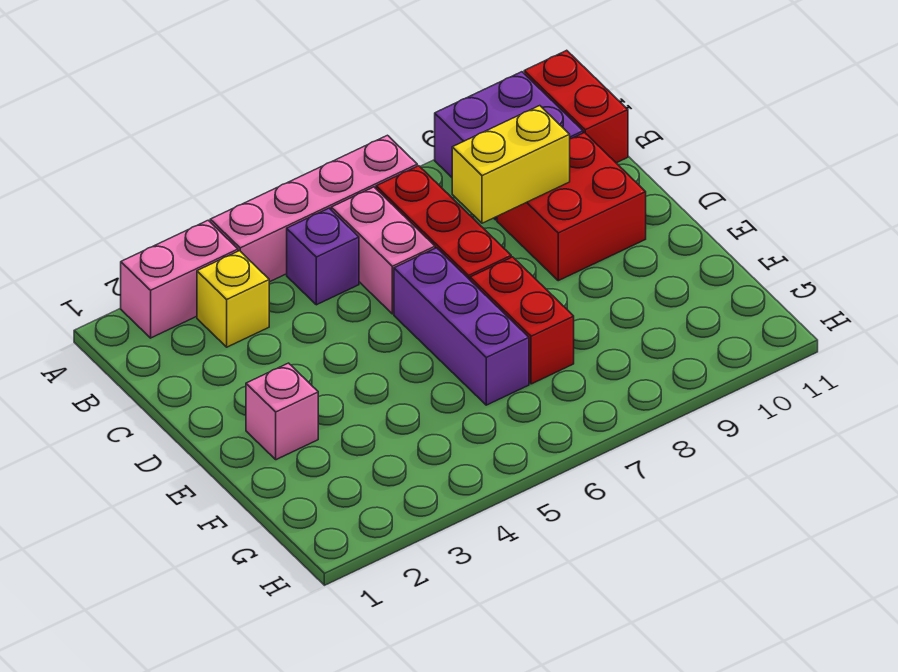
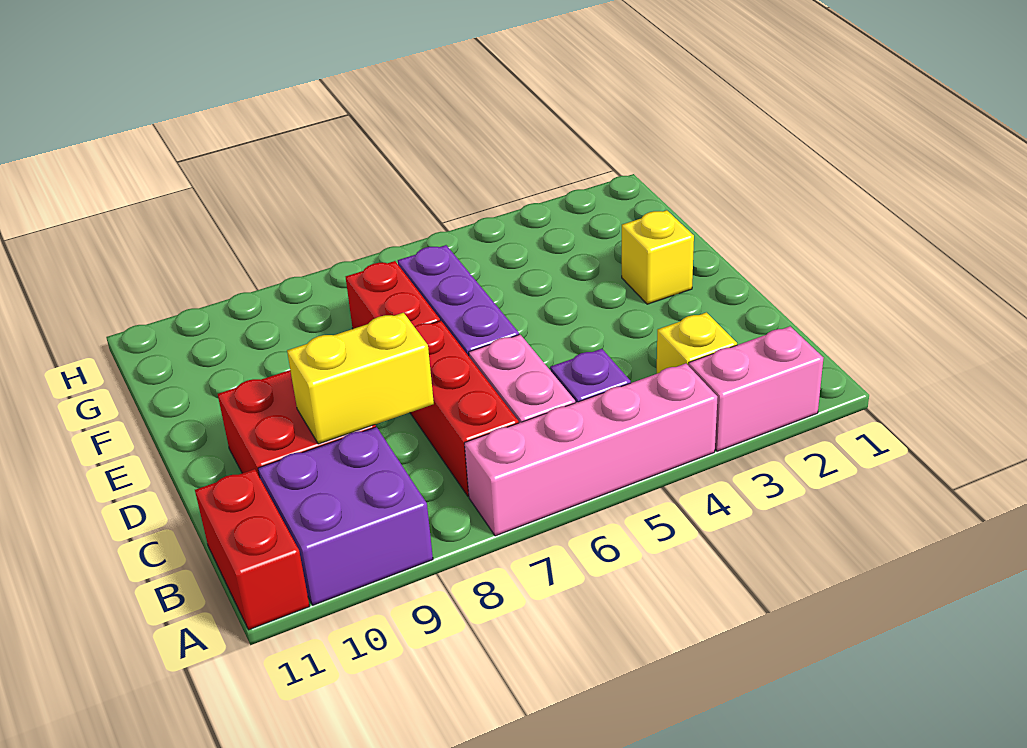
pink 1x1 brick [246,363,318,460] -> yellow 1x1 brick [622,210,694,304]

